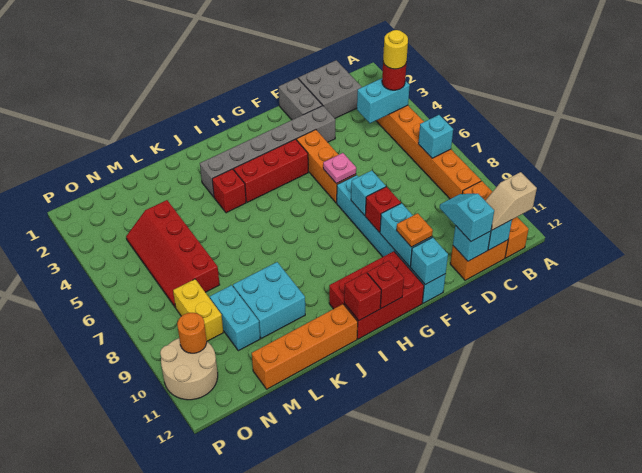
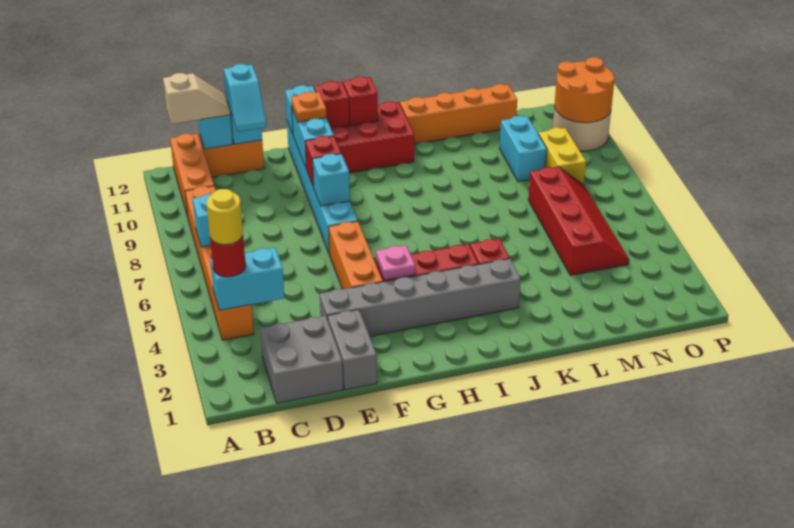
pink 1x1 plate [323,153,356,184] -> pink 1x1 plate moved to [376,245,415,280]
red 1x1 brick [344,273,381,320] -> red 1x1 brick moved to [314,81,349,129]
cyan 2x2 brick [233,262,305,338] -> none
orange 1x1 round brick [177,313,207,353] -> orange 2x2 round brick [554,57,614,123]

